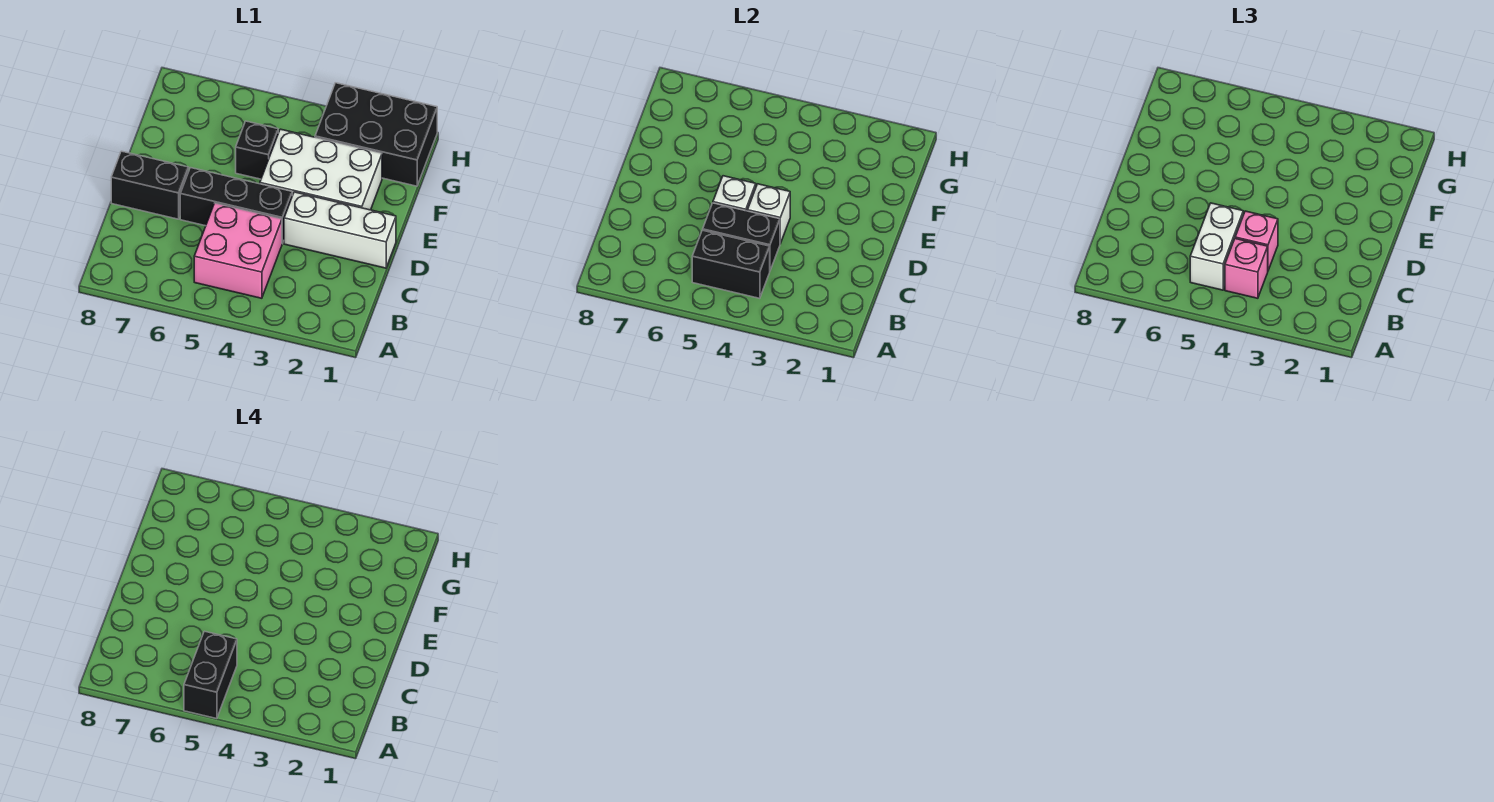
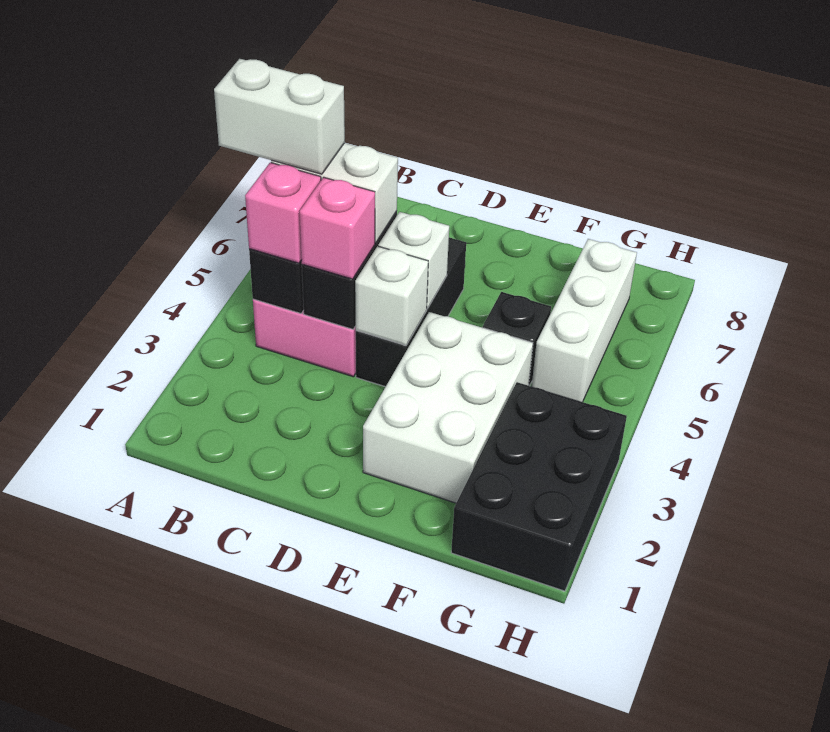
black 1x2 brick [184,631,237,719] -> white 1x2 brick [214,59,345,174]
white 1x3 brick [284,192,396,268] -> white 1x3 brick moved to [532,239,637,402]
black 1x2 brick [111,151,189,219] -> none

